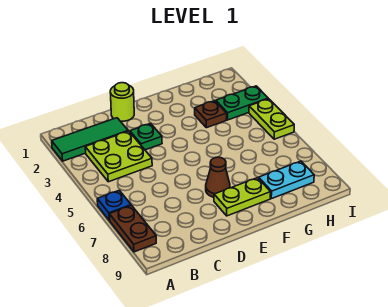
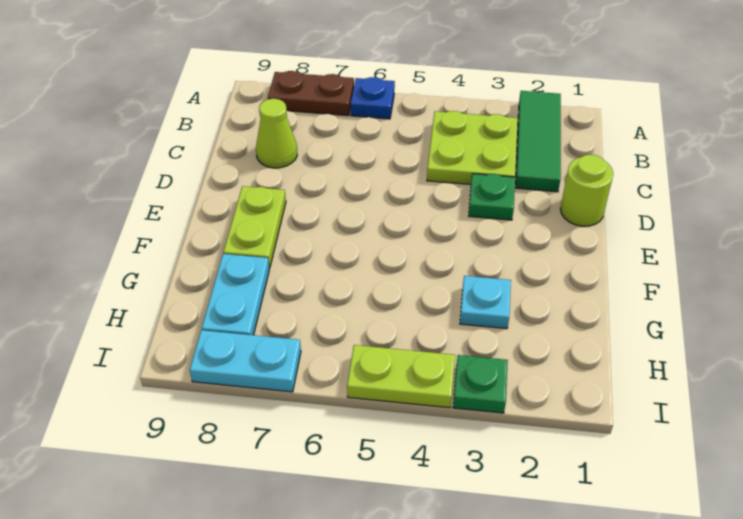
none -> lime 1x1 cone [256,99,297,168]
brown 1x1 cone [206,157,230,197] -> none
brown 1x1 plate [195,101,227,128] -> cyan 1x1 plate [460,276,511,329]
green 1x2 plate [216,86,268,120] -> green 1x1 plate [453,355,508,413]
none -> cyan 1x2 plate [190,330,301,392]

